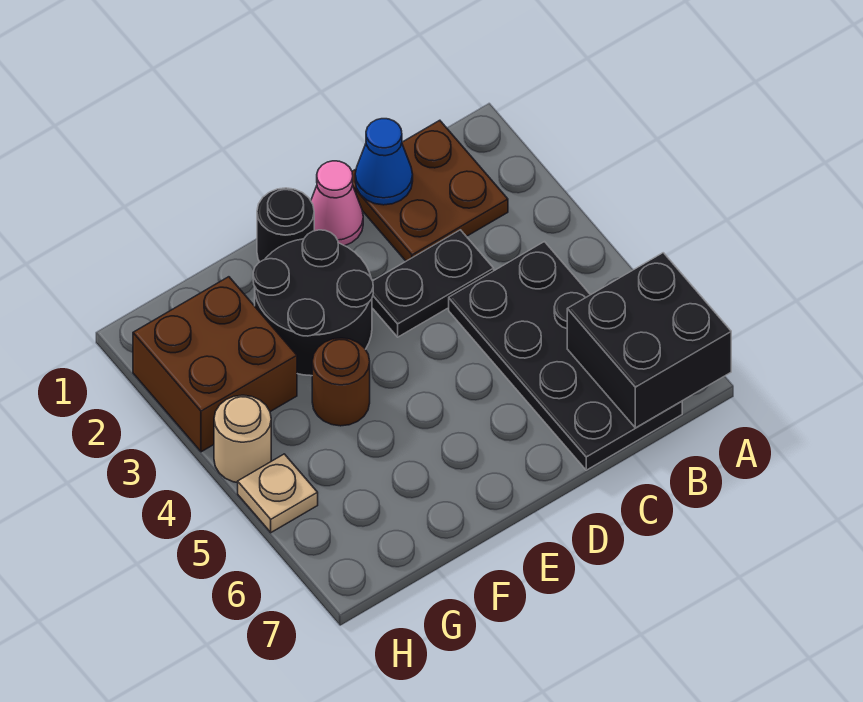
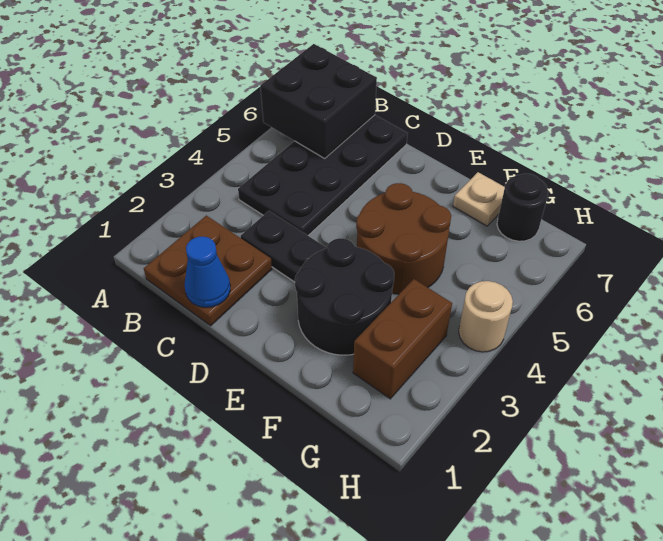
pink 1x1 cone [311,161,363,246] -> none
black 1x1 round brick [257,188,314,262] -> black 1x1 round brick moved to [497,174,548,241]
brown 1x1 round brick [312,338,370,426] -> brown 2x2 round brick [356,183,451,294]
brown 2x2 brick [133,277,297,452] -> brown 1x2 brick [353,279,452,399]
tan 1x1 plate [238,454,318,533] -> tan 1x1 plate moved to [453,172,505,226]

